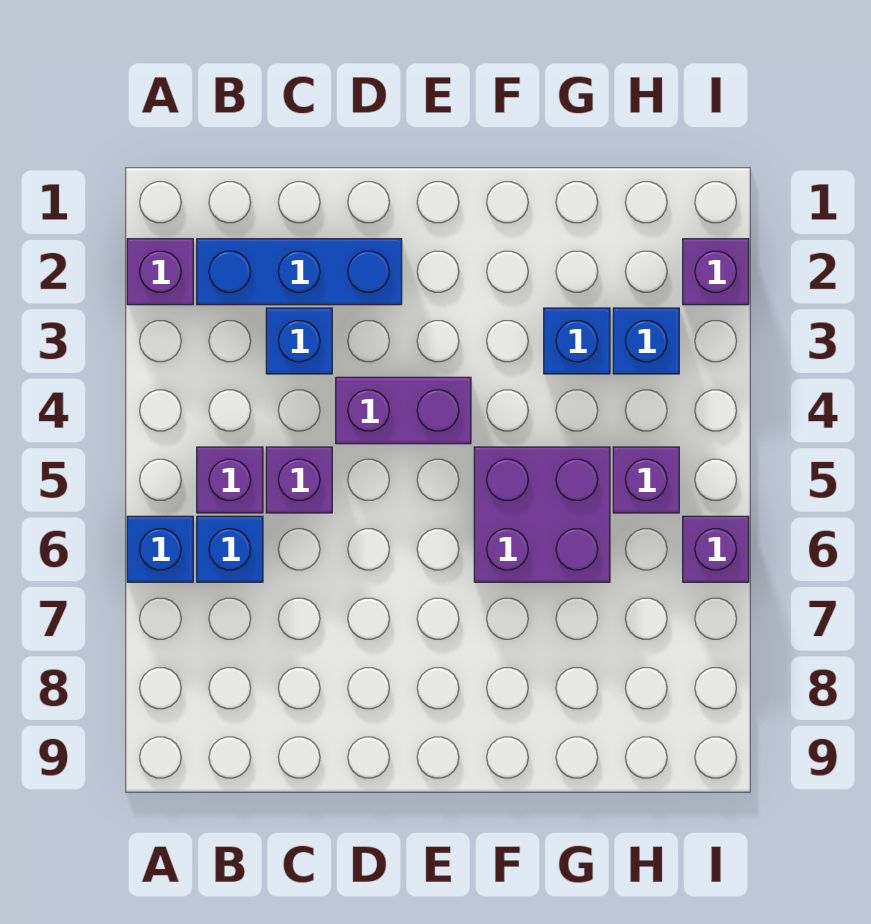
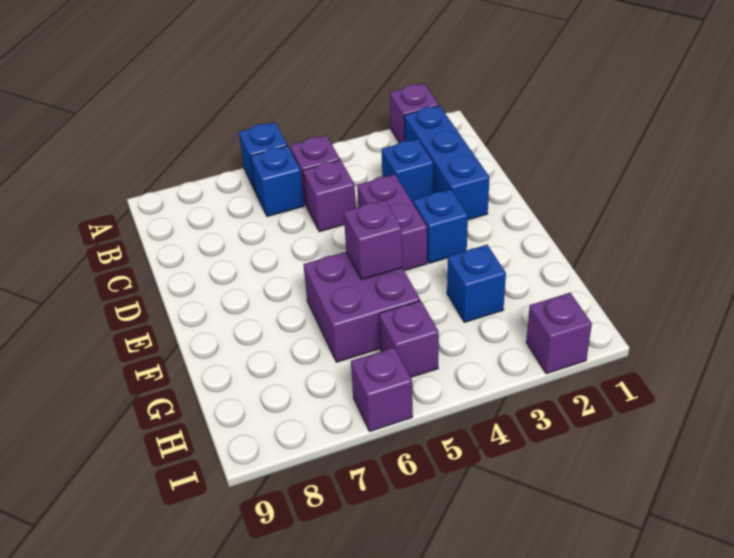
none -> purple 1x1 brick [344,200,402,280]
blue 1x1 brick [613,308,679,374] -> blue 1x1 brick moved to [413,189,468,263]

